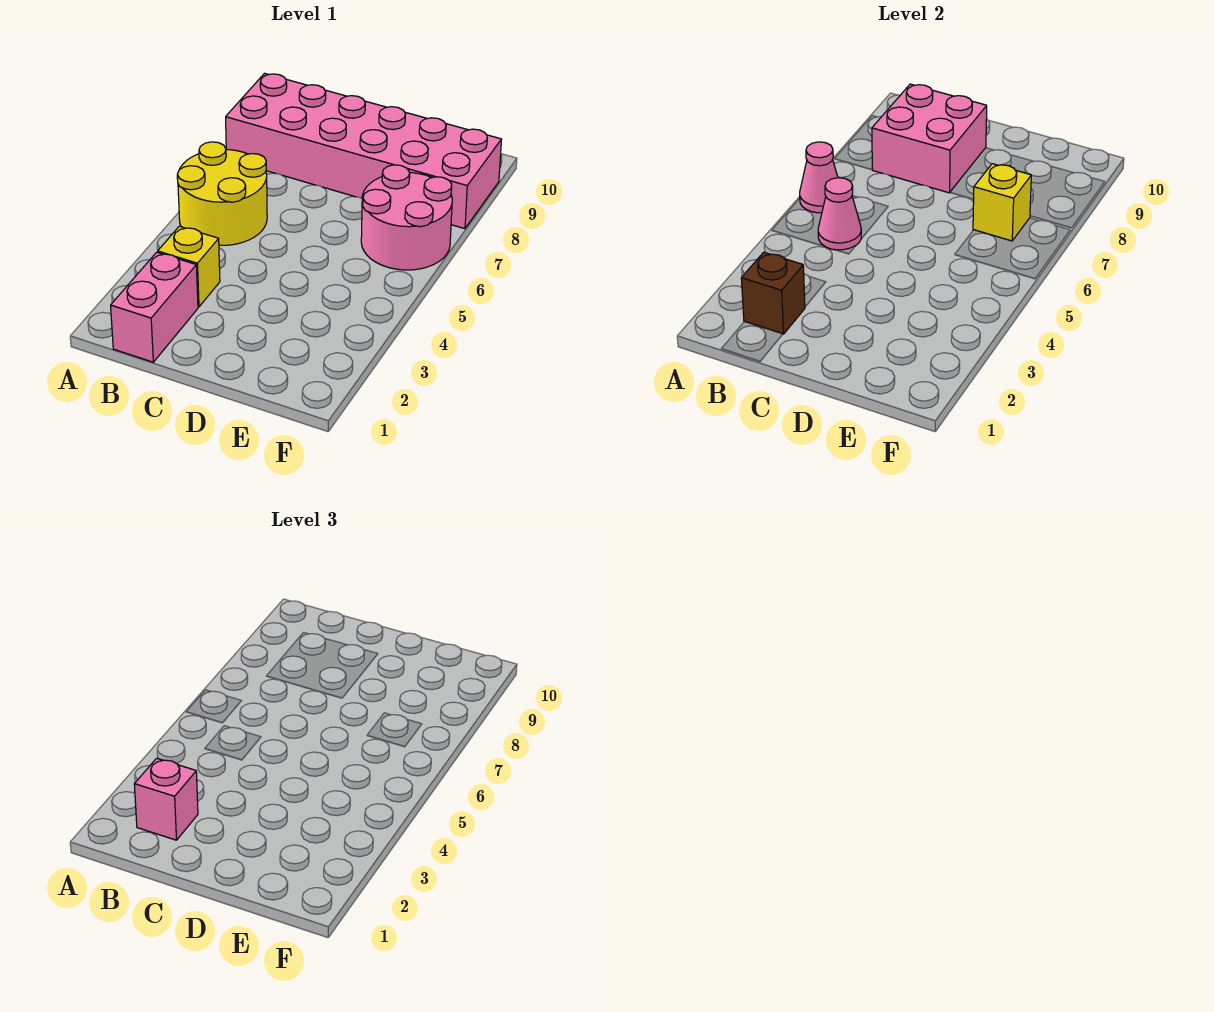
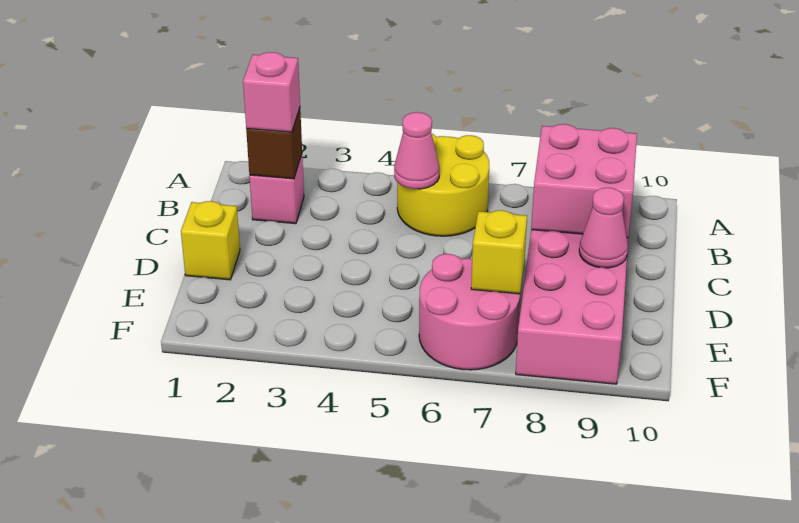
pink 1x1 cone [800,142,838,213] -> pink 1x1 cone moved to [579,188,628,268]
pink 1x2 brick [111,252,198,362] -> pink 1x1 brick [249,155,304,224]
yellow 1x1 brick [158,226,220,307] -> yellow 1x1 brick moved to [181,201,240,280]

